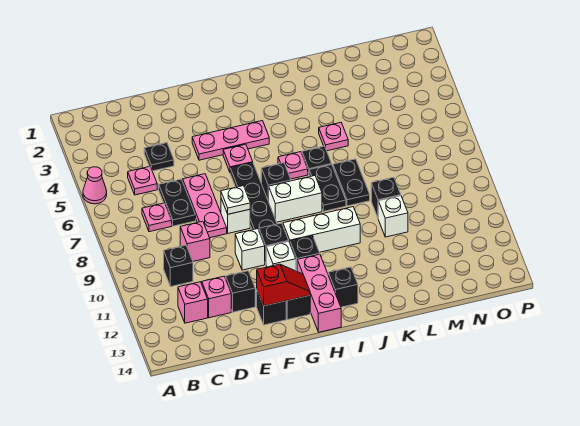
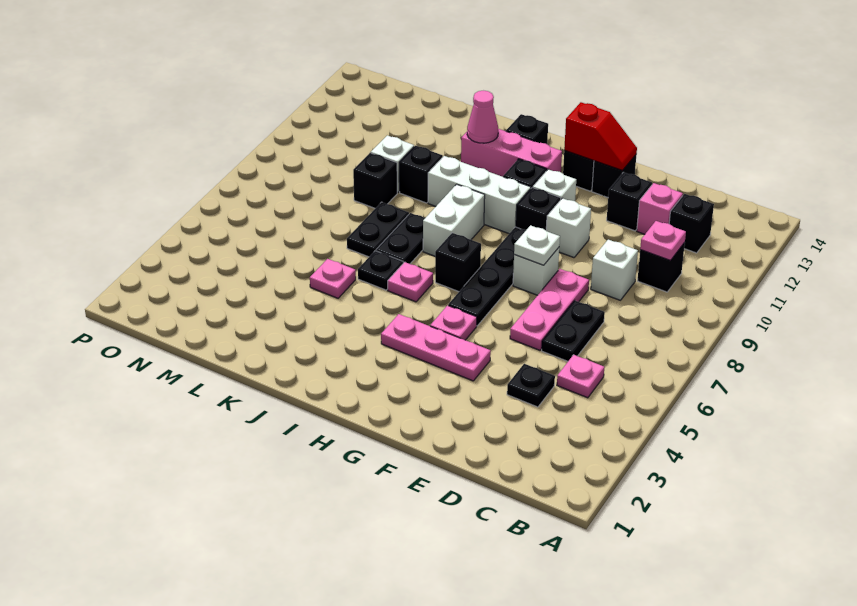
pink 1x1 cone [83,167,107,204] -> pink 1x1 cone moved to [467,91,498,143]
pink 1x1 plate [142,203,172,232] -> pink 1x1 plate moved to [640,221,686,261]
pink 1x1 brick [178,282,208,323] -> black 1x1 brick [669,194,714,253]
pink 1x1 brick [180,221,210,261] -> white 1x1 brick [591,240,638,300]
red 1x2 slope [257,264,310,306] -> red 1x2 slope turned to [564,102,637,171]
white 1x2 brick [269,176,322,222] -> white 1x2 brick turned to [423,184,485,256]
pink 1x3 brick [297,254,341,332] -> pink 1x3 brick turned to [461,129,562,177]
none -> black 1x1 brick [399,146,443,203]

